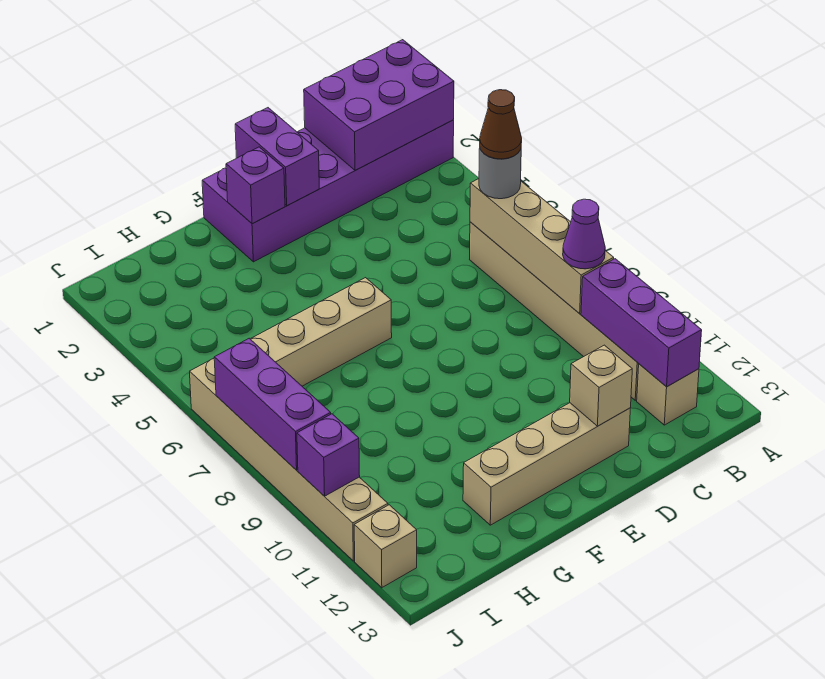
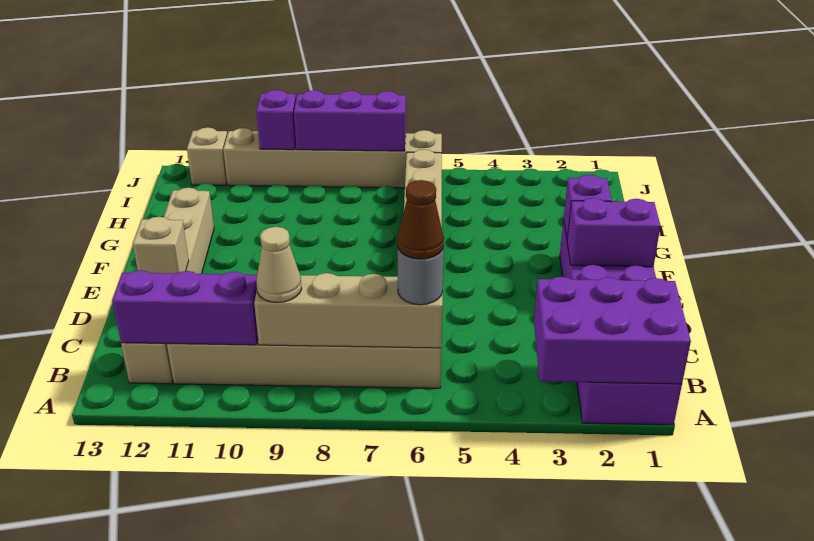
purple 2x3 brick [304,40,454,170] -> purple 2x3 brick turned to [534,277,691,384]
purple 1x1 cone [563,199,605,269] -> tan 1x1 cone [256,227,302,302]

